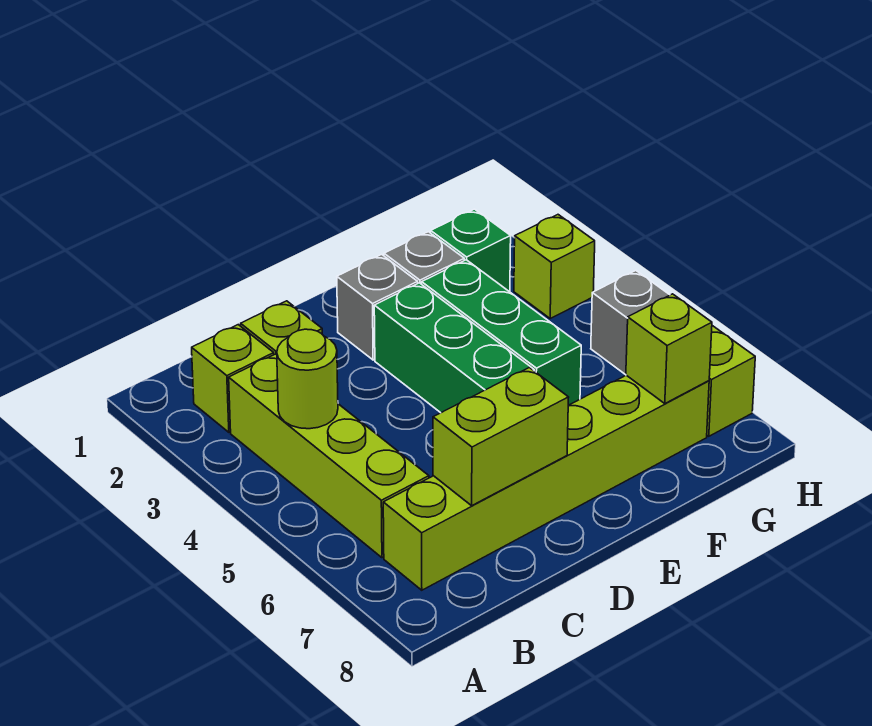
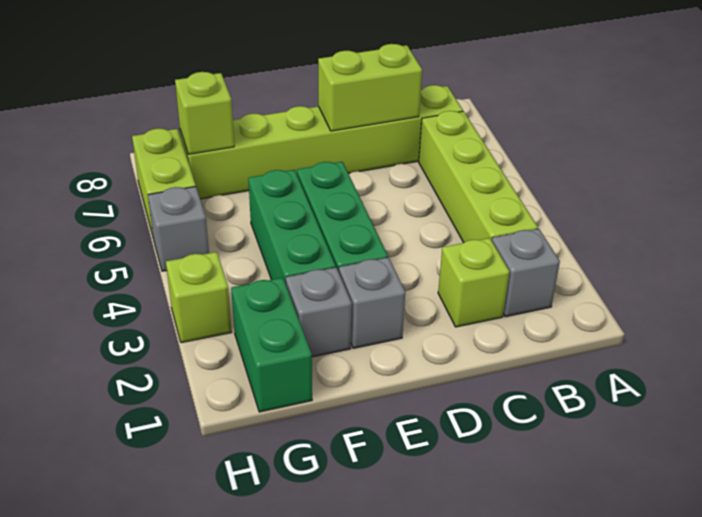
lime 1x1 brick [192,325,274,432] -> grey 1x1 brick [492,229,560,317]
lime 1x1 round brick [277,329,338,429] -> none
green 1x1 brick [431,209,511,292] -> green 1x2 brick [231,278,312,412]

